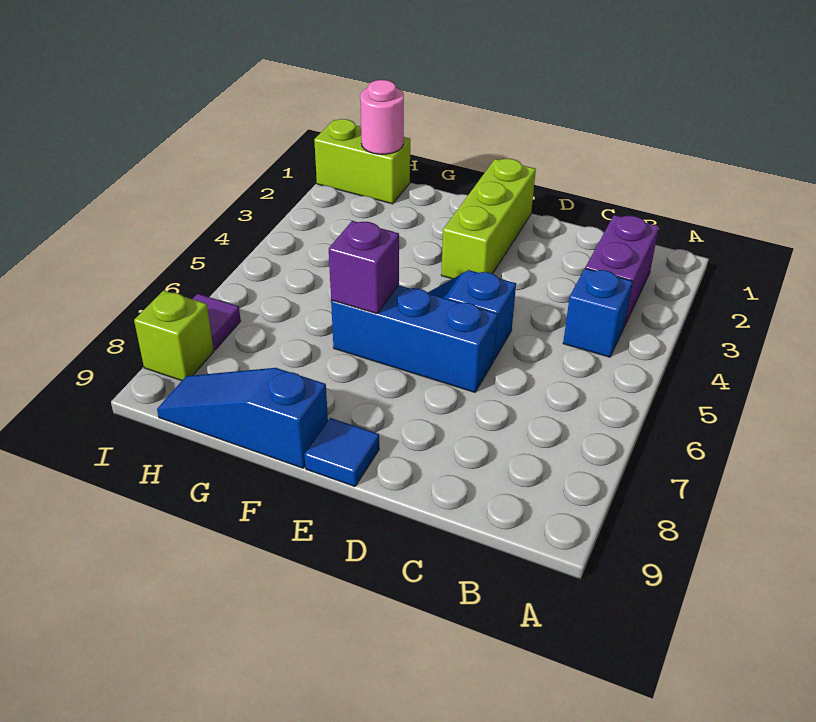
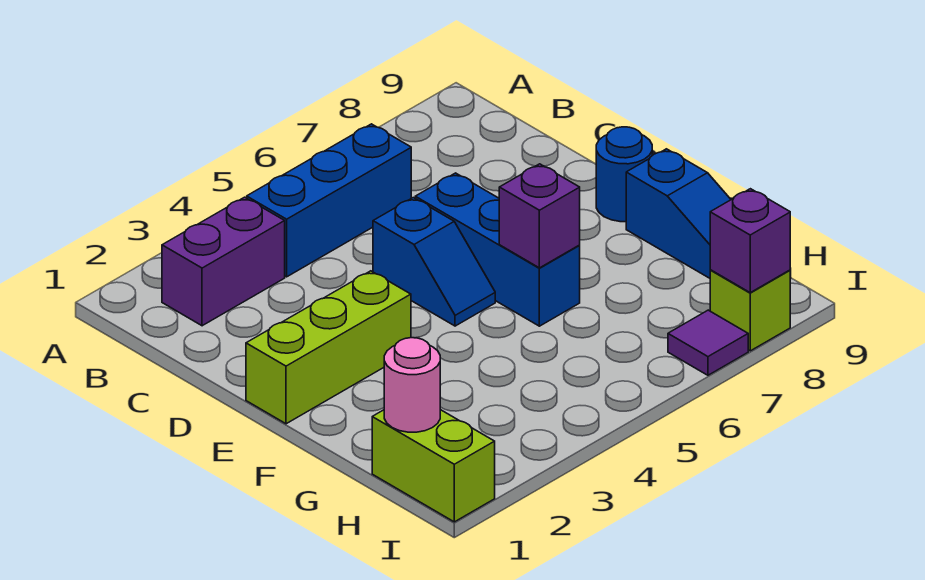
blue 1x1 brick [563,268,633,357] -> blue 1x3 brick [247,124,411,277]
blue 1x1 tile [304,418,379,487] -> blue 1x1 round brick [596,127,652,222]
none -> purple 1x1 brick [710,189,790,293]

